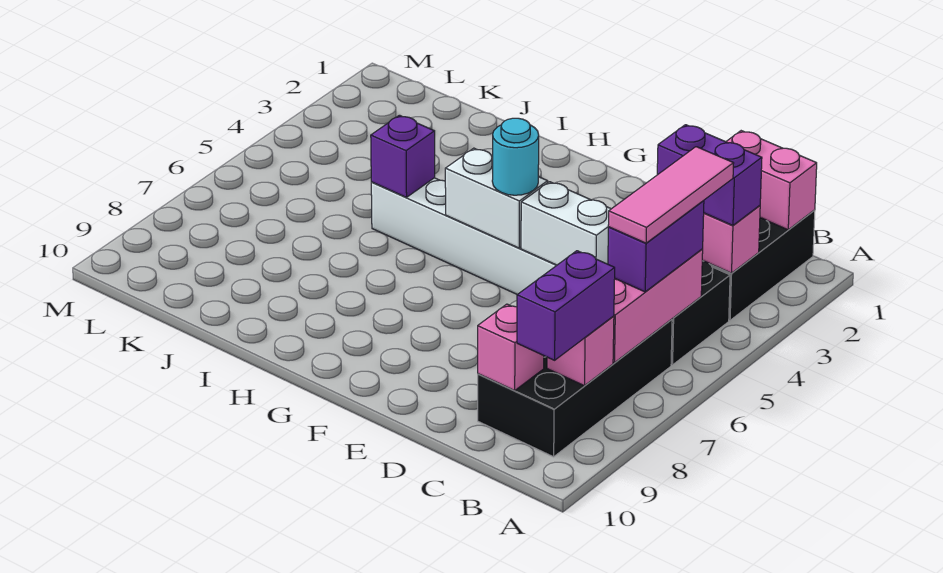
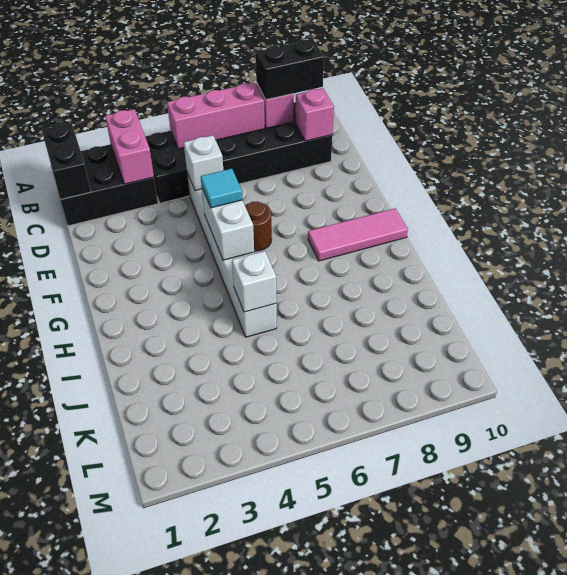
pink 1x2 brick [726,131,817,230] -> black 1x2 brick [42,123,91,199]
purple 1x2 brick [657,125,762,225] -> none
pink 1x3 tile [608,147,734,243] -> pink 1x3 tile moved to [308,208,408,261]
purple 1x2 brick [608,201,704,292] -> none
purple 1x2 brick [517,251,615,360] -> black 1x2 brick [255,39,324,100]
white 1x2 brick [521,182,611,265] -> white 1x1 brick [184,135,223,191]
cyan 1x1 round brick [492,118,539,195] -> cyan 1x1 tile [201,169,242,208]
none -> brown 1x1 round brick [245,201,272,251]
purple 1x1 brick [371,115,435,197] -> white 1x1 brick [232,251,277,312]

